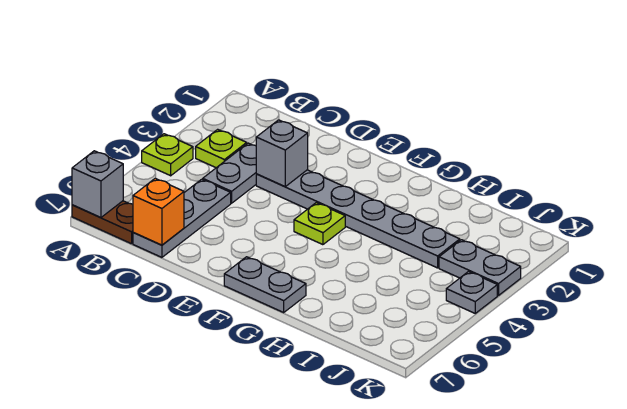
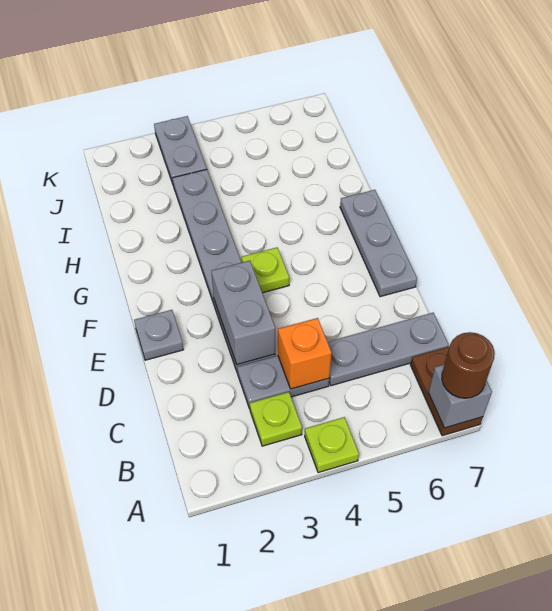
none -> brown 1x1 round brick [442,332,495,398]
orange 1x1 brick [133,178,184,245] -> orange 1x1 brick moved to [278,318,332,389]
grey 1x1 brick [256,120,308,187] -> grey 1x2 brick [211,261,275,365]
grey 1x2 plate [224,257,306,312] -> grey 1x3 plate [340,190,417,297]
grey 1x1 plate [446,272,497,313] -> grey 1x1 plate moved to [134,310,184,360]

